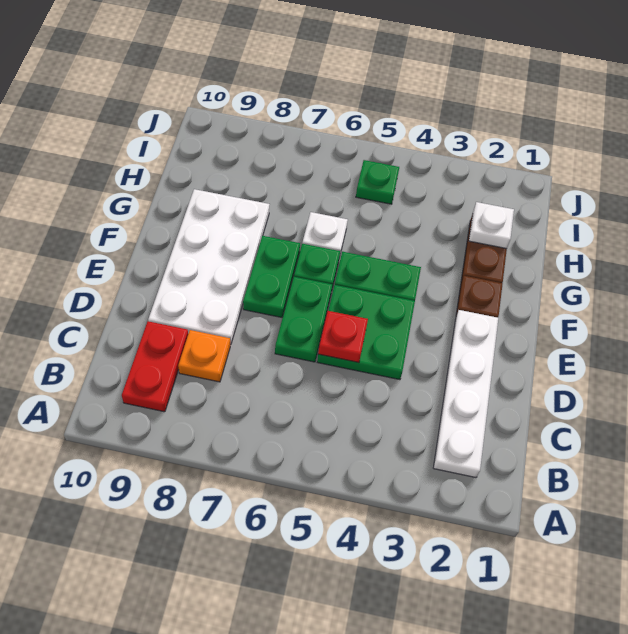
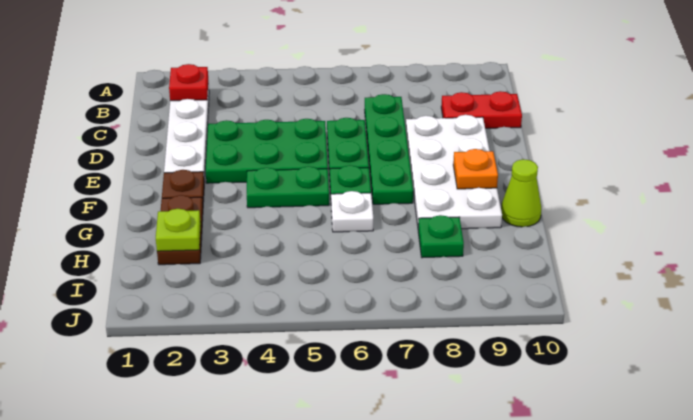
red 1x2 plate [122,321,188,412] -> red 1x2 plate turned to [441,91,522,128]
orange 1x1 plate [178,330,230,382] -> orange 1x1 plate moved to [453,149,498,189]
green 2x2 plate [317,285,415,380] -> green 2x3 plate [206,119,328,183]
red 1x1 plate [318,311,368,363] -> red 1x1 plate moved to [169,64,208,101]
green 1x2 plate [243,236,300,317] -> green 1x4 plate [365,94,413,204]
none -> lime 1x1 cone [501,159,541,227]
white 1x1 plate [469,202,514,249] -> lime 1x1 plate [156,209,201,251]
green 1x1 plate [356,160,399,204] -> green 1x1 plate moved to [418,215,464,258]

